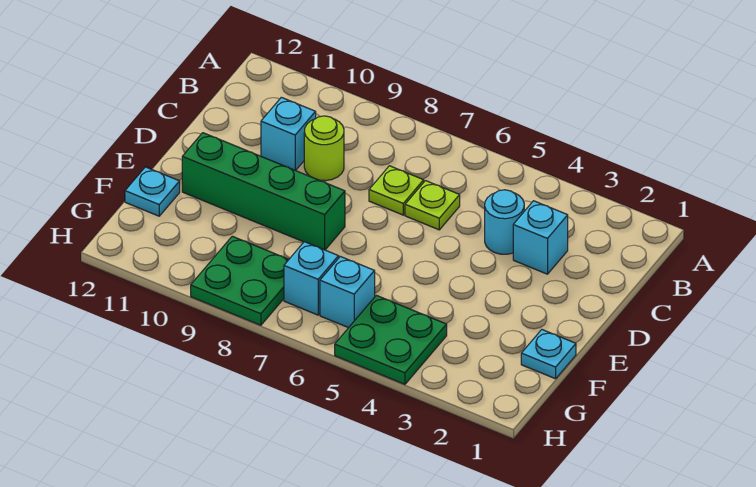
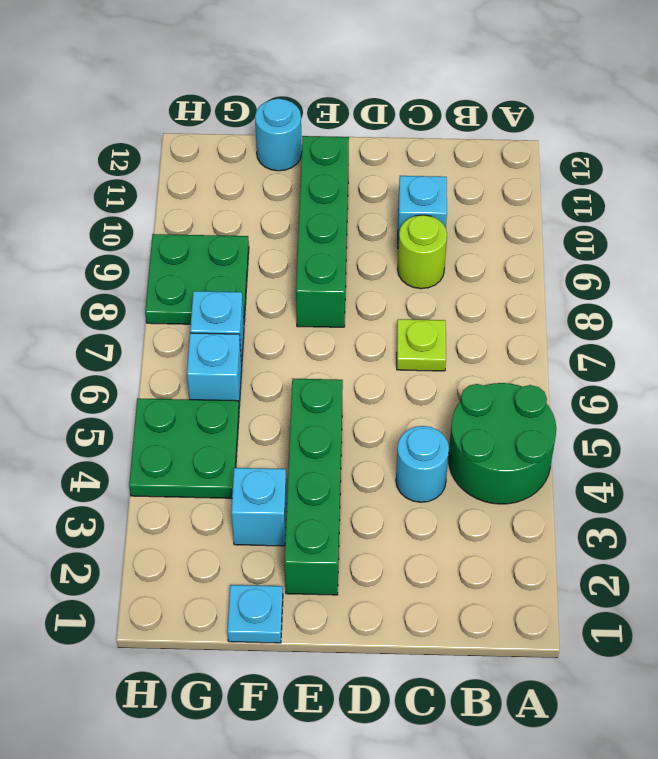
none -> green 2x2 round brick [448,383,556,504]
cyan 1x1 brick [513,201,568,274] -> cyan 1x1 brick moved to [231,468,287,546]
lime 1x1 plate [405,181,460,230] -> none
none -> green 1x4 brick [284,379,343,595]
cyan 1x1 plate [125,167,180,216] -> cyan 1x1 round brick [255,98,302,171]

